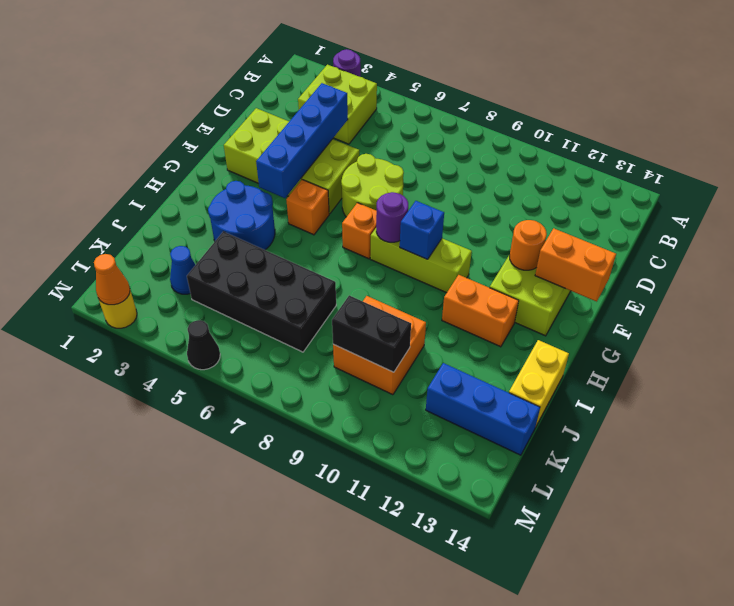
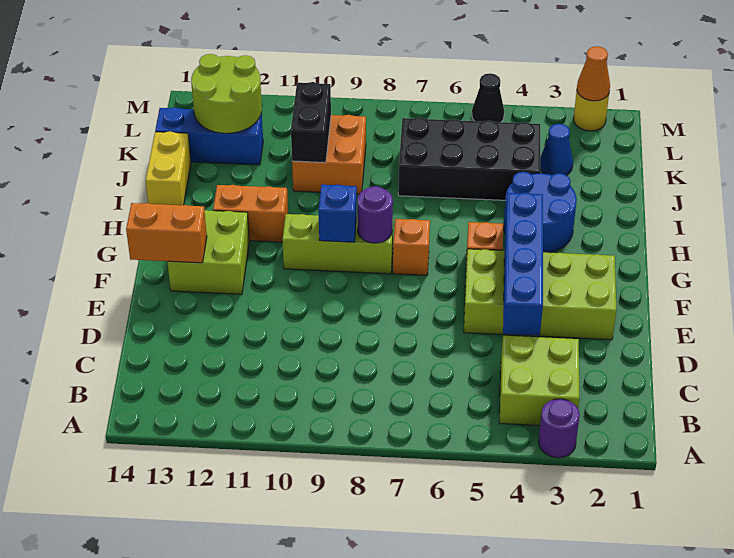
lime 2x2 round brick [341,154,404,217] -> lime 2x2 round brick moved to [191,54,262,133]
orange 1x1 round brick [509,220,547,270] -> none
black 1x2 brick [332,295,411,372] -> black 1x2 brick turned to [291,82,331,163]

